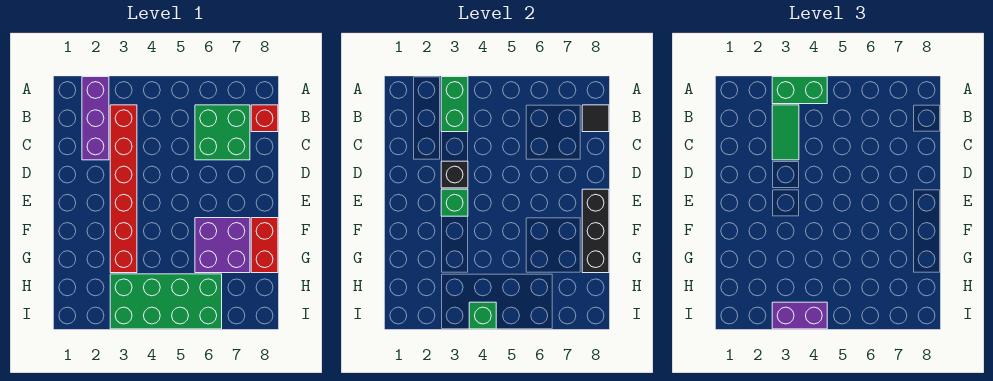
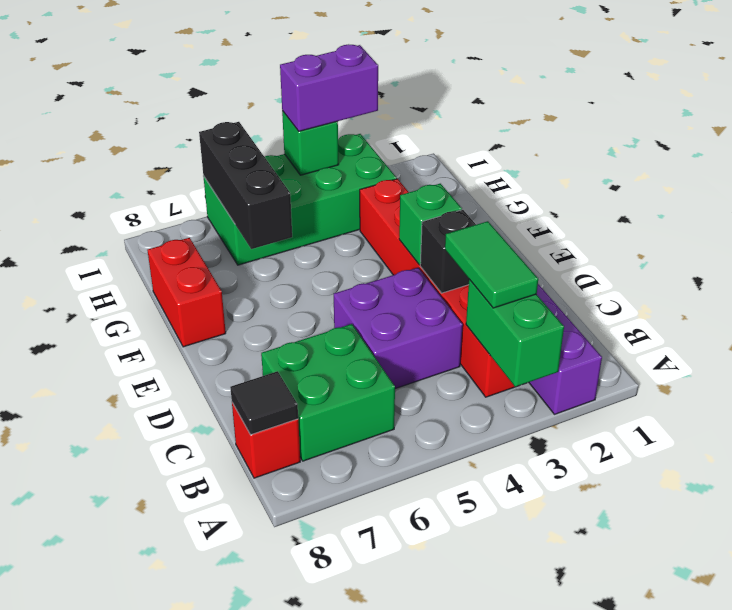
green 1x2 brick [772,77,827,104] -> none
black 1x3 brick [582,189,609,273] -> black 1x3 brick moved to [199,122,292,249]
purple 2x2 brick [195,218,250,273] -> purple 2x2 brick moved to [334,268,463,389]

